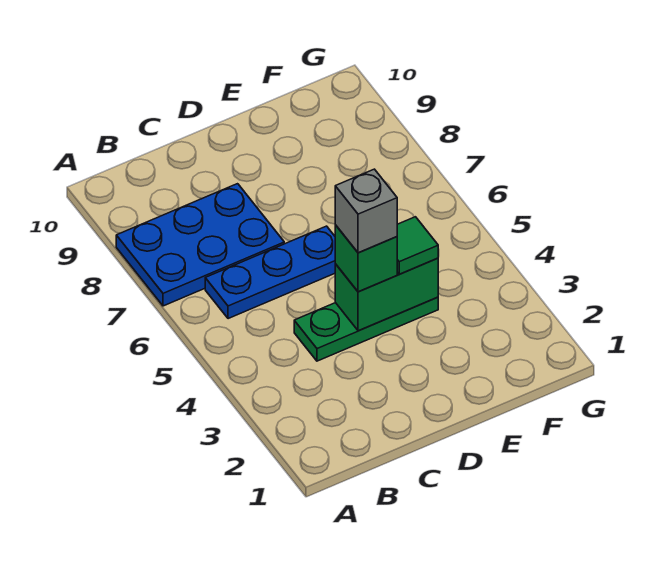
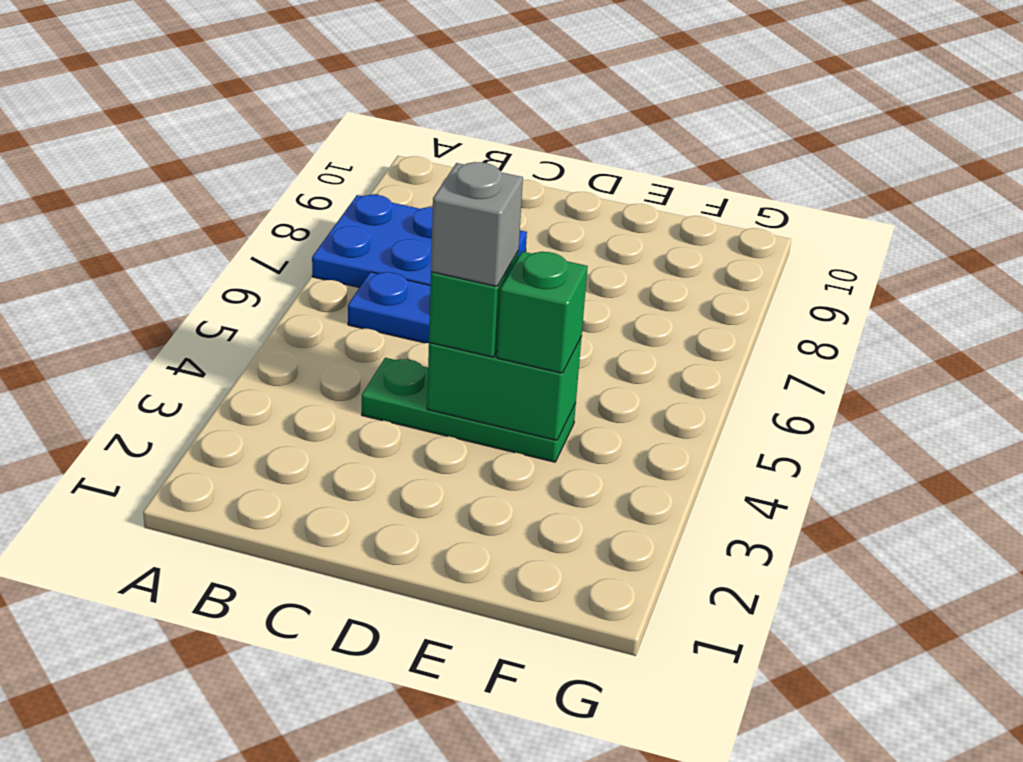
green 1x1 tile [397,217,438,274] -> green 1x1 brick [497,252,588,373]

